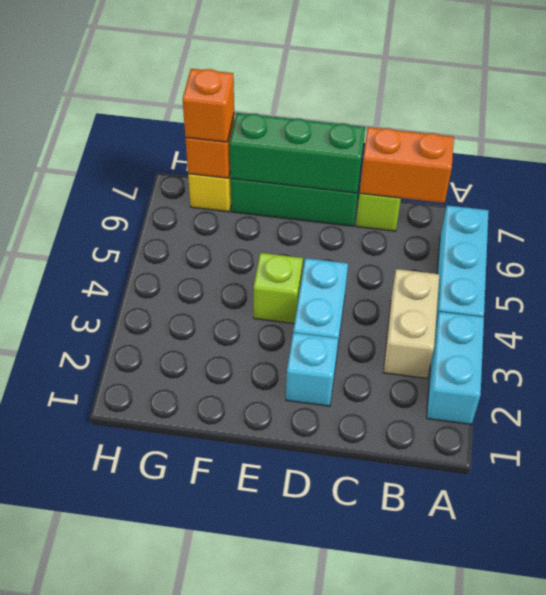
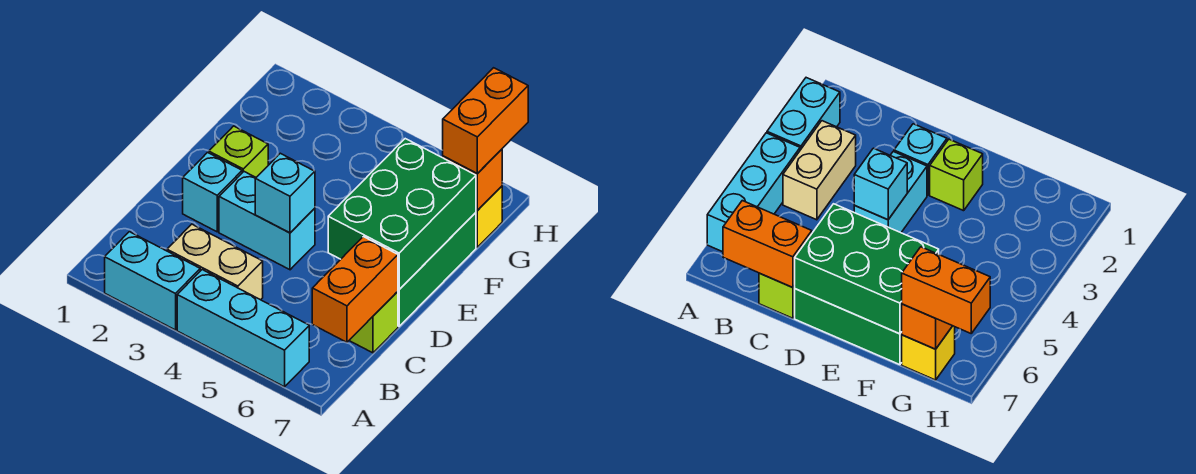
none -> cyan 1x1 brick [255,153,315,233]
green 1x3 brick [230,113,365,193] -> green 2x3 brick [328,139,476,290]
lime 1x1 brick [254,253,303,324] -> lime 1x1 brick moved to [209,126,268,177]
orange 1x1 brick [183,69,234,142] -> orange 1x2 brick [443,68,528,174]

